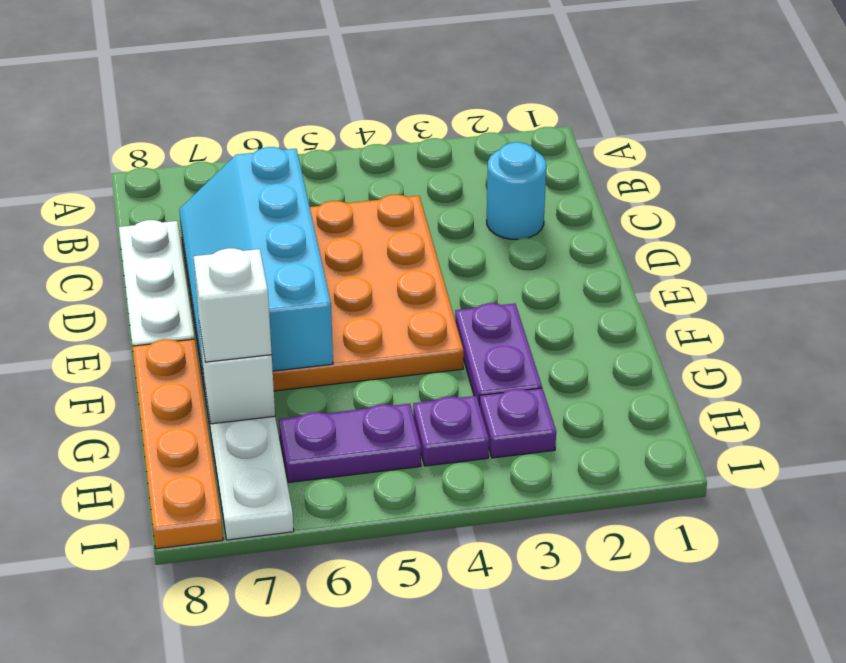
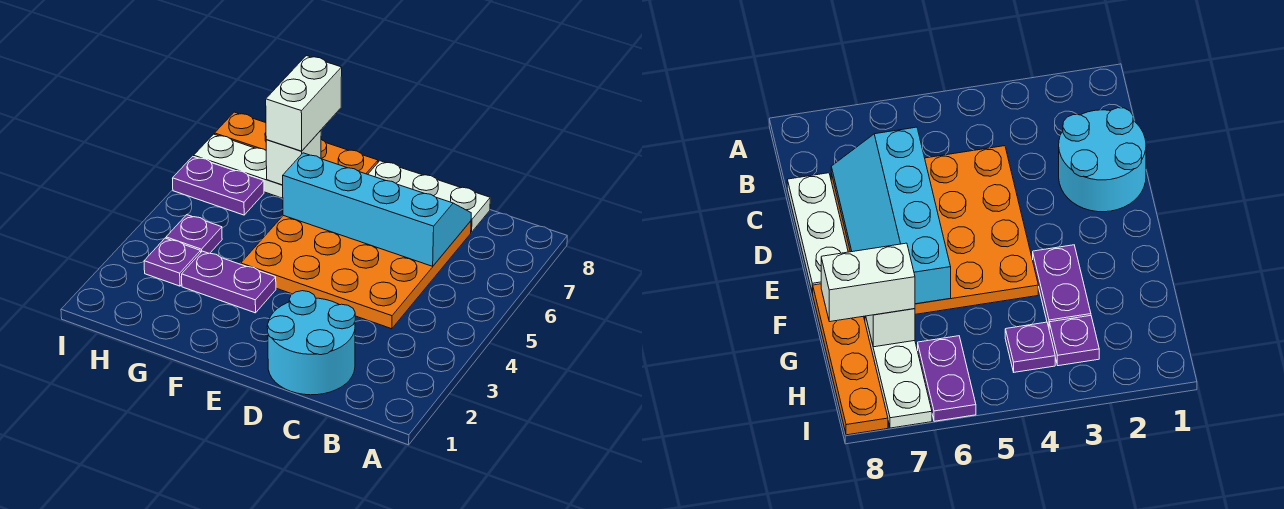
cyan 1x1 round brick [487,142,546,239] -> cyan 2x2 round brick [267,291,355,395]
white 1x1 brick [194,248,272,362] -> white 1x2 brick [266,56,342,151]
purple 1x2 plate [279,404,421,482] -> purple 1x2 plate turned to [173,157,264,215]

